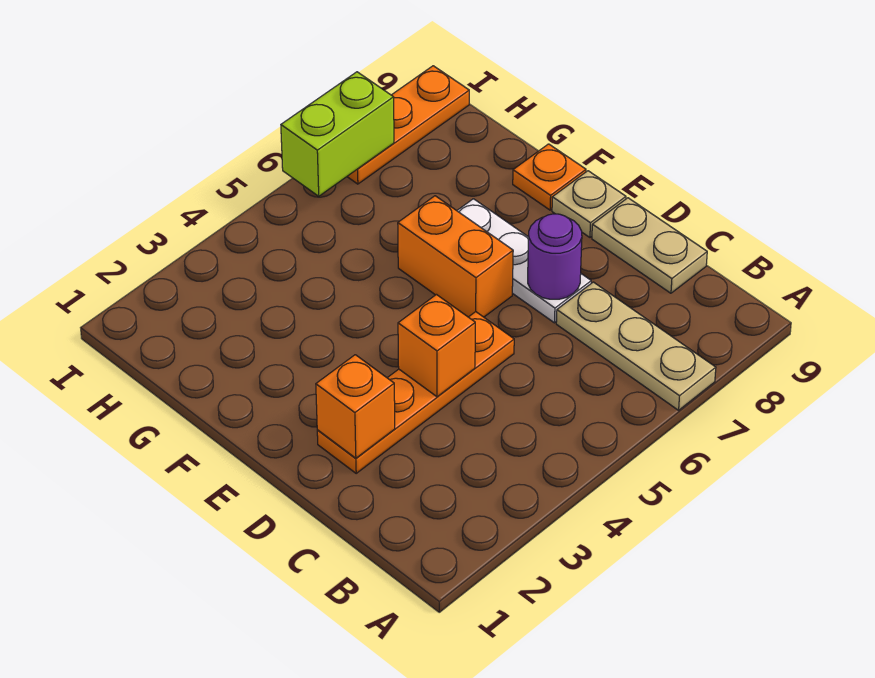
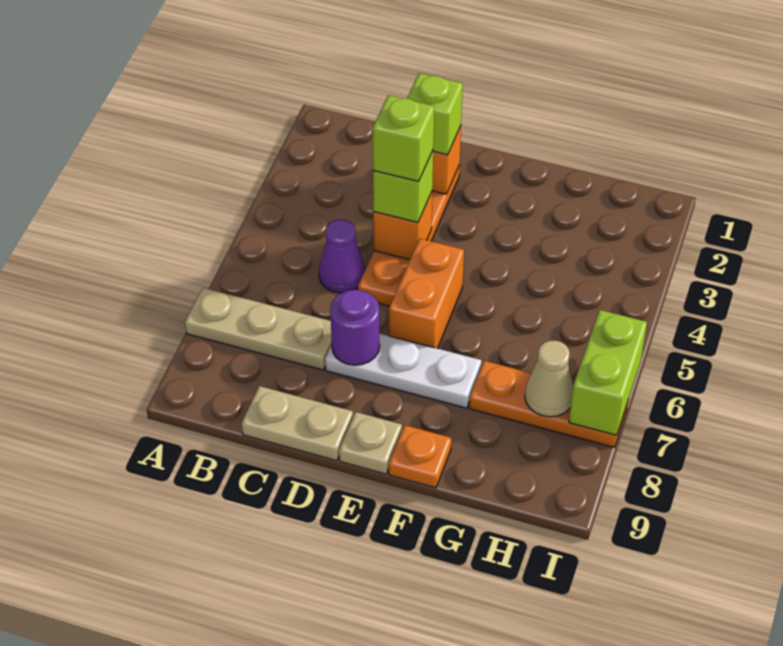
none -> purple 1x1 cone [319,219,365,293]
none -> lime 1x1 brick [407,73,463,155]
none -> lime 1x1 brick [373,151,433,223]
none -> lime 1x1 brick [373,95,434,181]
orange 1x2 brick [398,196,513,317] -> orange 1x2 brick turned to [389,239,464,349]
none -> tan 1x1 cone [525,341,573,417]
orange 1x3 plate [347,66,469,184] -> orange 1x3 plate turned to [469,361,629,447]

